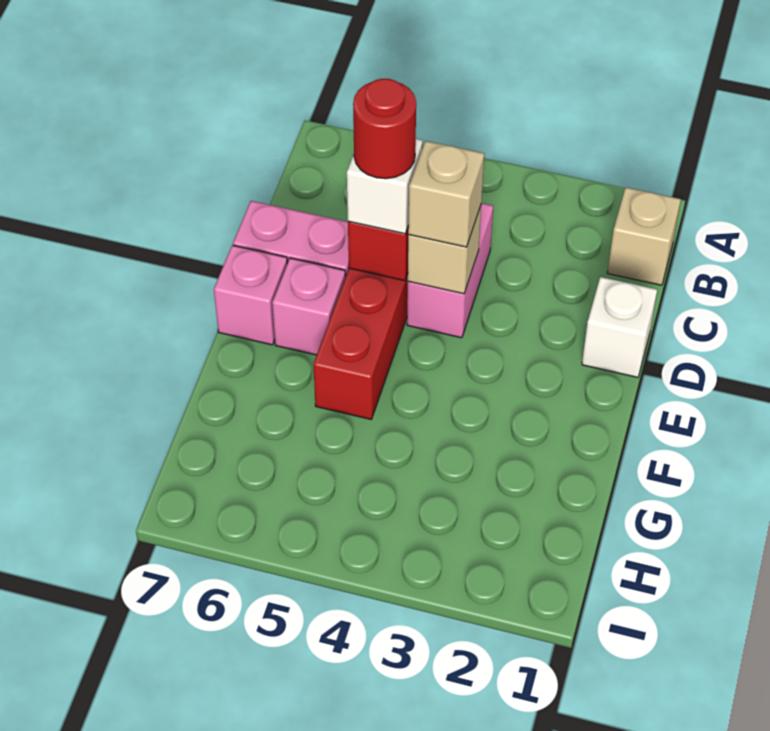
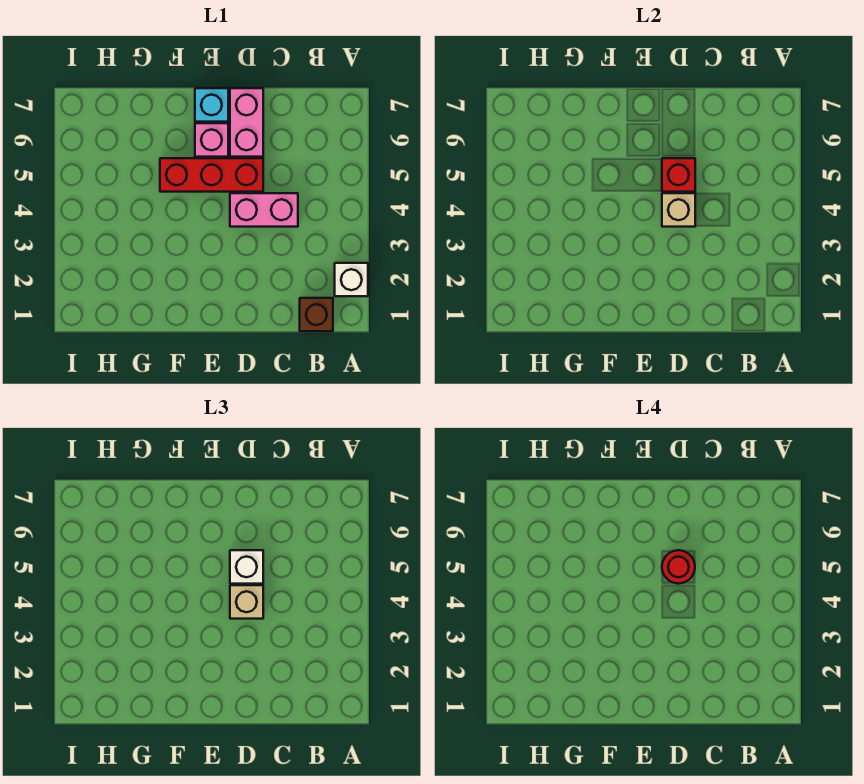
tan 1x1 brick [607,187,681,285] -> brown 1x1 brick [300,298,333,331]
white 1x1 brick [582,277,657,377] -> white 1x1 brick moved to [335,263,368,296]
pink 1x1 brick [214,245,287,345] -> cyan 1x1 brick [195,88,228,122]

